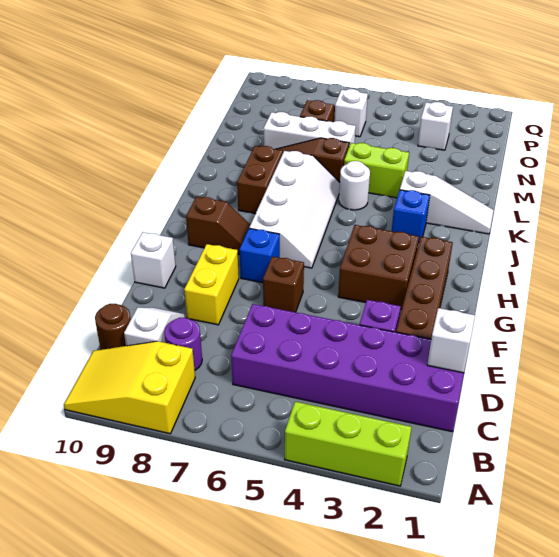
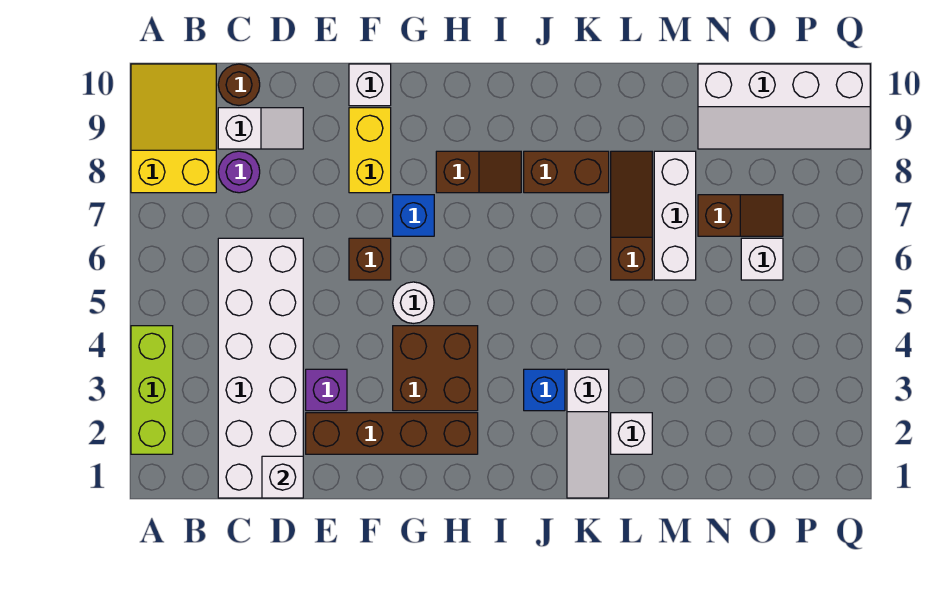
purple 2x6 brick [231,304,464,432] -> white 2x6 brick [218,238,303,498]
yellow 1x2 brick [184,244,239,325] -> yellow 1x2 brick turned to [349,108,391,193]
white 2x4 slope [249,151,340,268] -> white 2x4 slope moved to [698,64,870,149]
brown 1x2 slope [186,197,251,255] -> brown 1x2 slope turned to [436,151,521,193]
white 1x1 round brick [339,161,370,210] -> white 1x1 round brick moved to [393,282,434,323]
lime 1x2 brick [344,143,409,198] -> none
white 1x1 brick [418,102,453,150] -> white 1x1 brick moved to [611,413,652,454]

